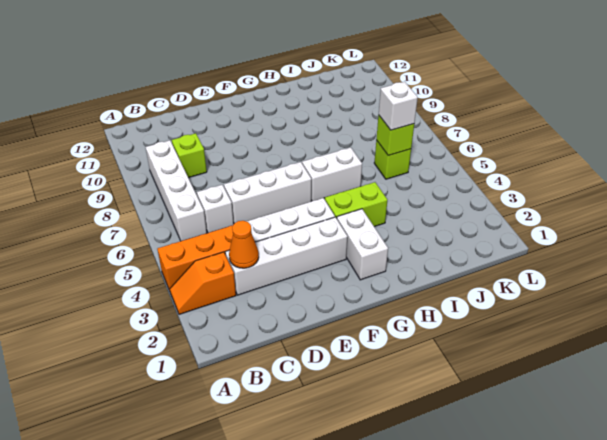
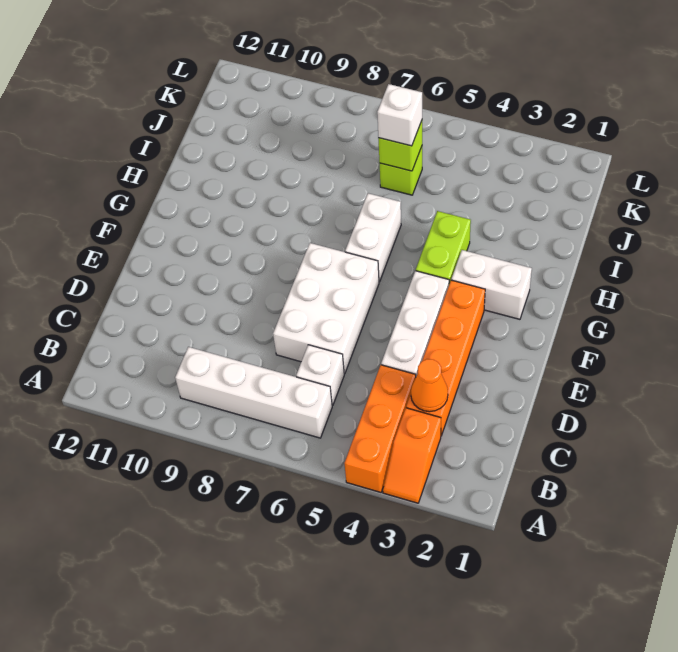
white 1x4 brick [225,217,348,295] -> orange 1x4 brick [406,280,485,436]
lime 1x1 brick [172,133,207,178] -> none
white 1x3 brick [224,162,311,223] -> white 2x3 brick [273,243,379,374]

